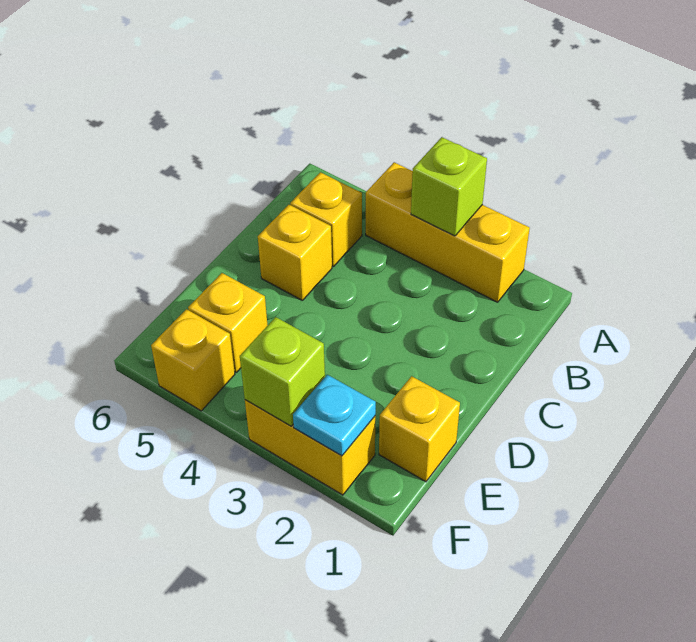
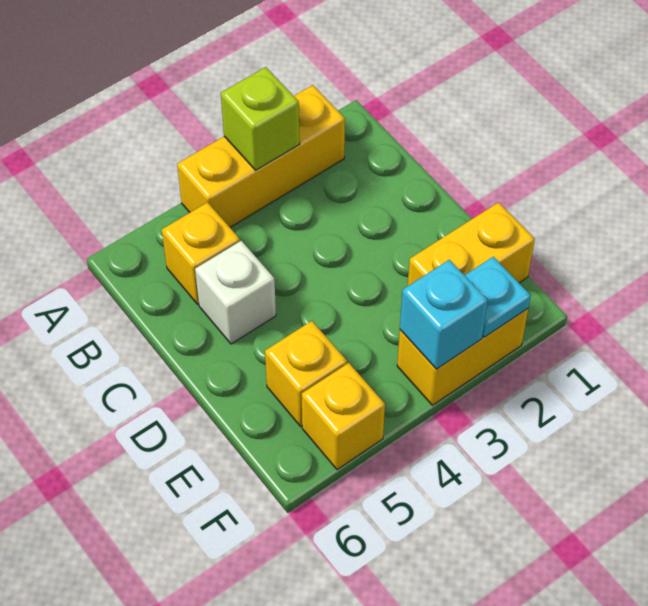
yellow 1x1 brick [258,205,332,300] -> white 1x1 brick [195,241,276,344]
yellow 1x1 brick [379,376,460,482] -> yellow 1x2 brick [408,202,535,286]
lime 1x1 brick [240,317,325,426] -> cyan 1x1 brick [400,260,488,369]

